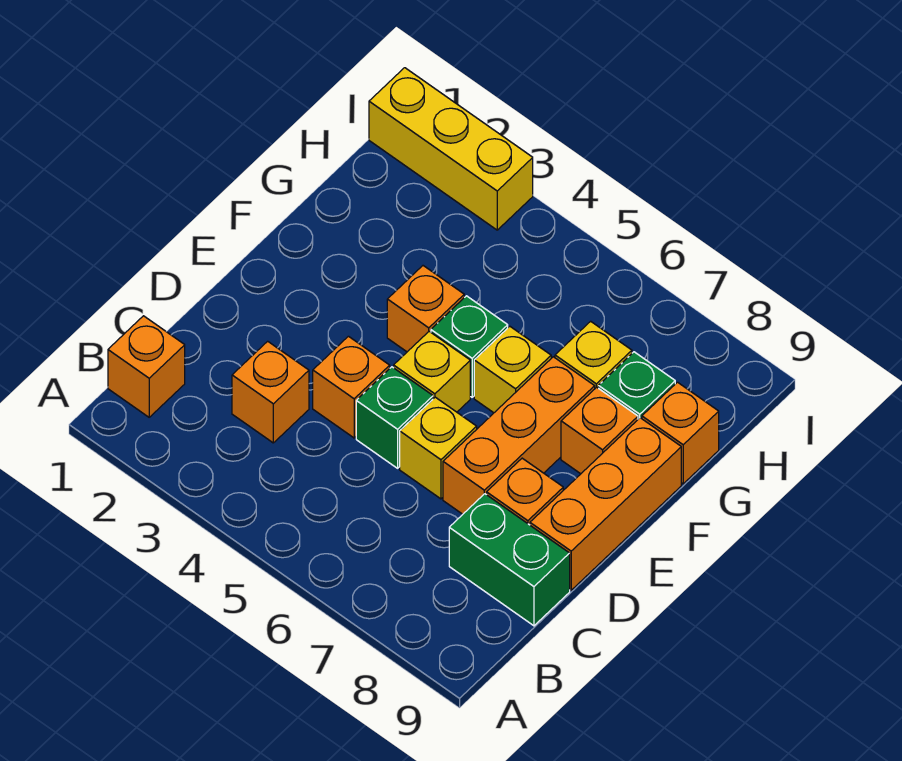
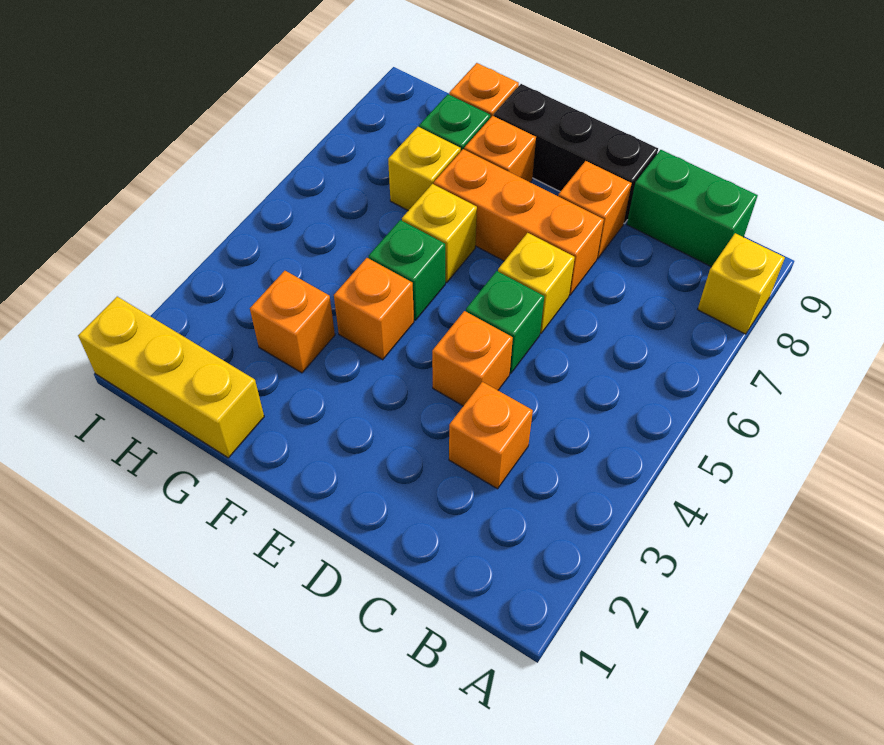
orange 1x1 brick [108,316,185,417] -> orange 1x1 brick moved to [250,271,335,373]
green 1x2 brick [449,494,570,626] -> green 1x2 brick turned to [627,150,758,267]
orange 1x3 brick [530,418,681,590] -> black 1x3 brick [494,84,658,224]
yellow 1x1 brick [394,331,470,412] -> yellow 1x1 brick moved to [698,233,785,334]
yellow 1x3 brick [369,68,533,230] -> yellow 1x3 brick turned to [78,297,264,458]

